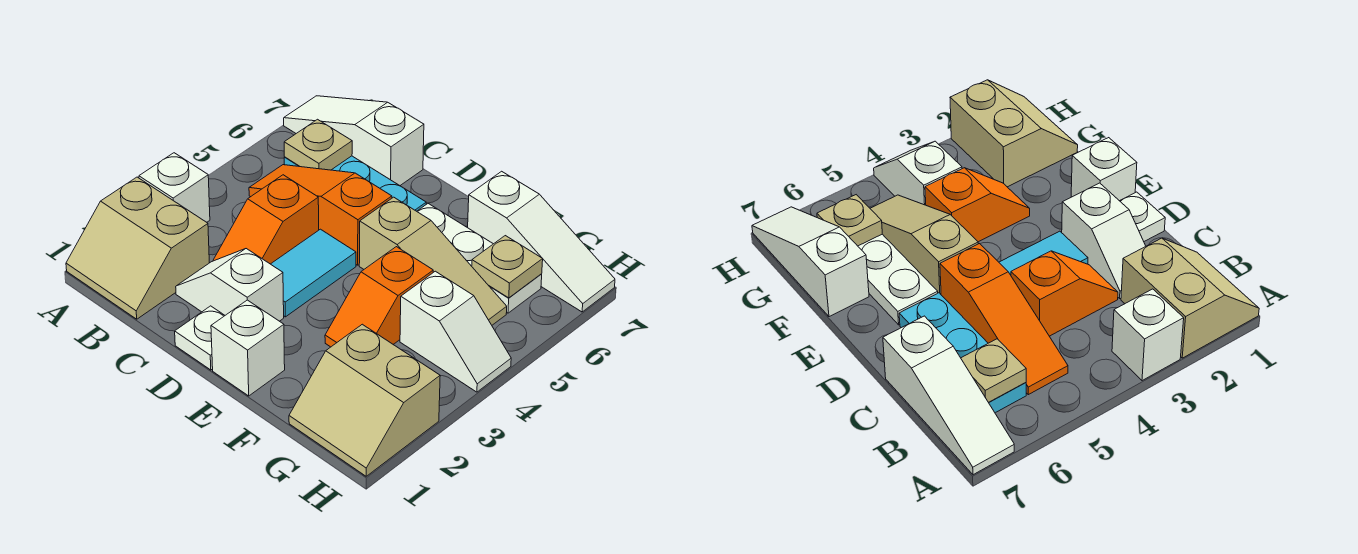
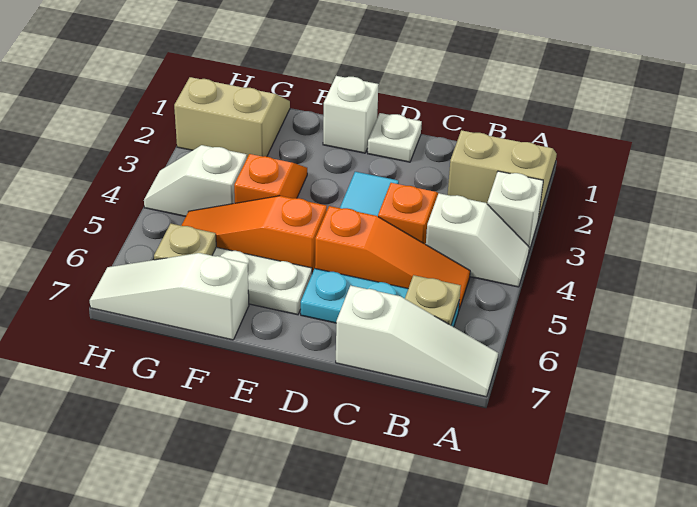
white 1x2 slope [176,249,284,321] -> white 1x2 slope moved to [426,193,529,287]
tan 1x3 slope [359,197,507,325] -> orange 1x3 slope [181,196,327,273]

